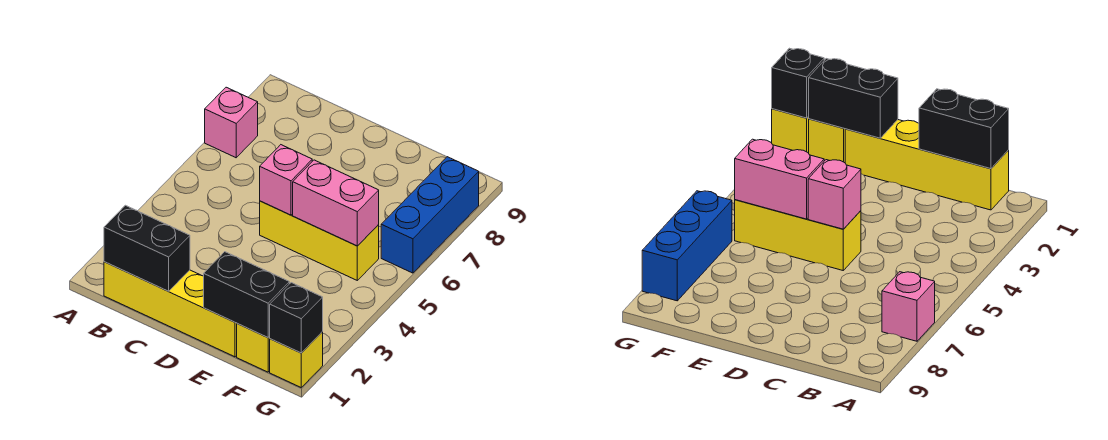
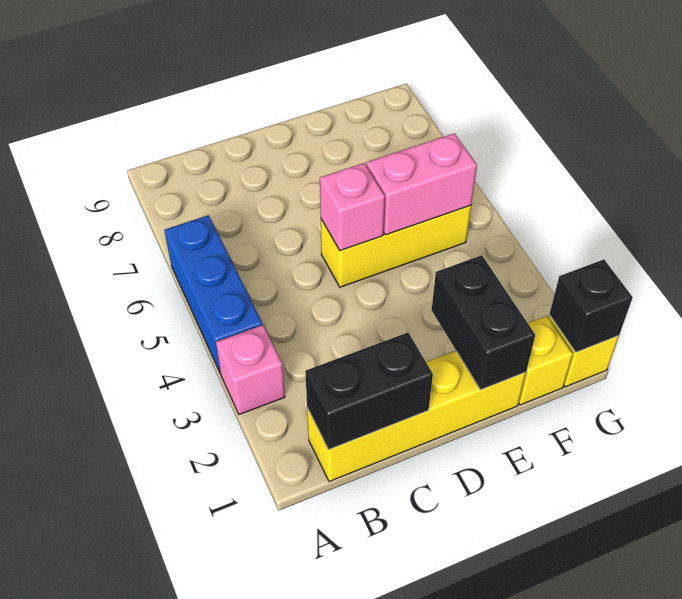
pink 1x1 brick [205,87,258,158] -> pink 1x1 brick moved to [216,325,285,415]
black 1x2 brick [204,252,289,338] -> black 1x2 brick turned to [432,255,535,390]
blue 1x3 brick [381,157,479,273] -> blue 1x3 brick moved to [164,215,262,374]

